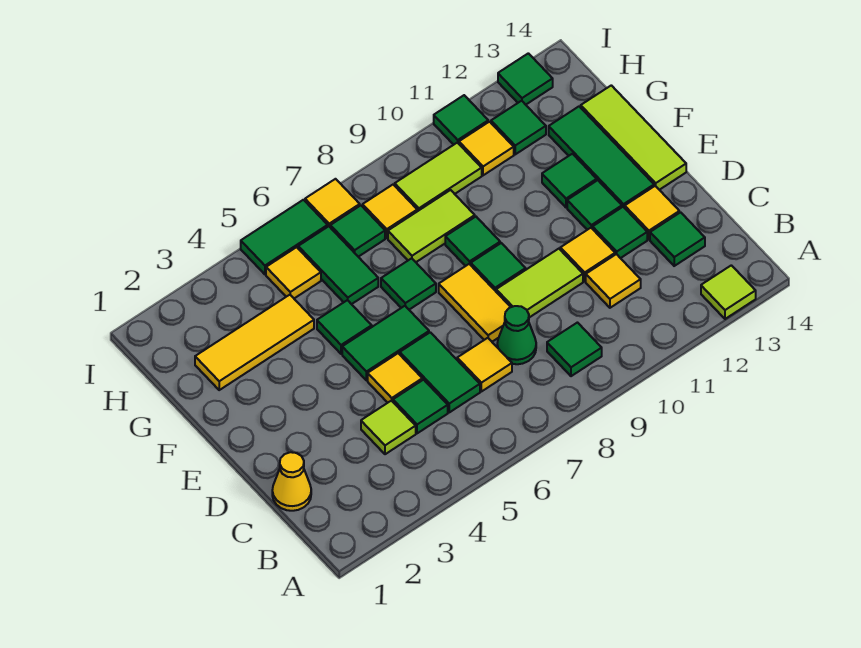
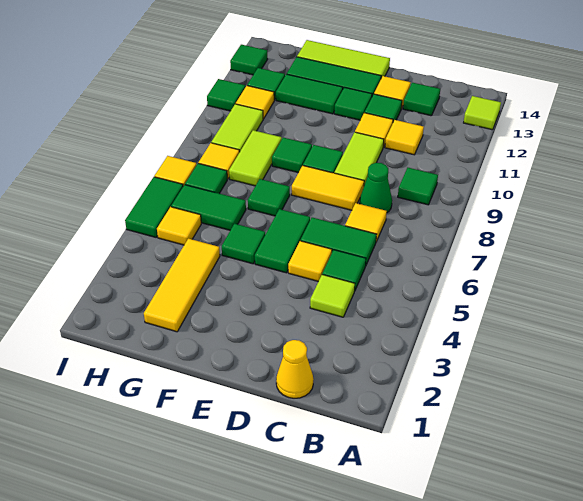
green 1x1 tile [542,154,597,207] -> green 1x2 tile [276,74,343,114]

